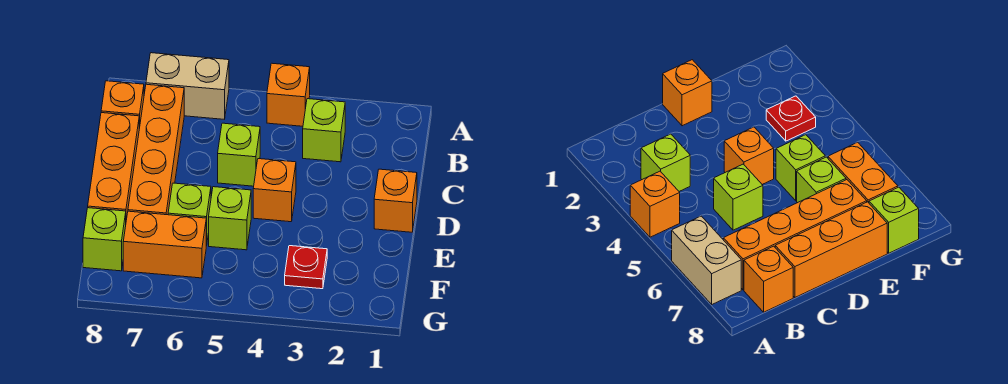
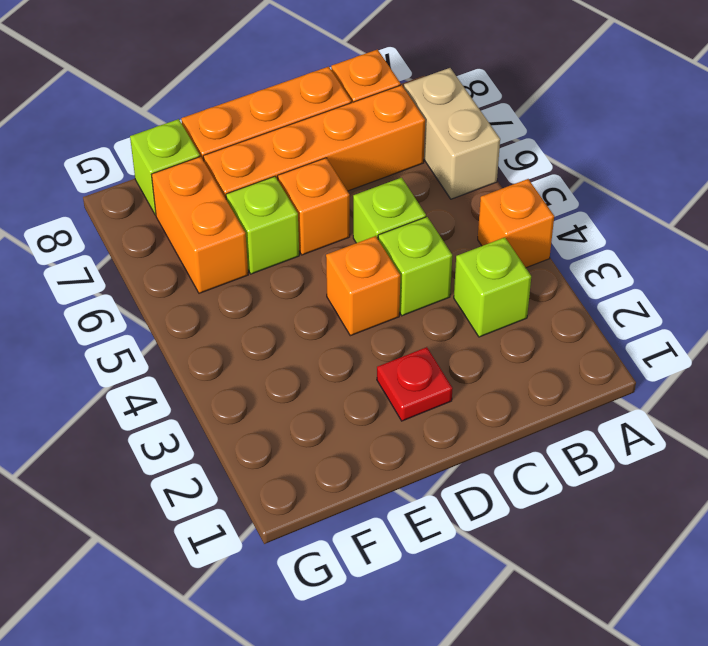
orange 1x1 brick [374,169,417,232] -> orange 1x1 brick moved to [278,158,350,255]
lime 1x1 brick [209,187,251,250] -> lime 1x1 brick moved to [378,217,452,316]
red 1x1 plate [285,246,327,289] -> red 1x1 plate moved to [377,347,453,421]

